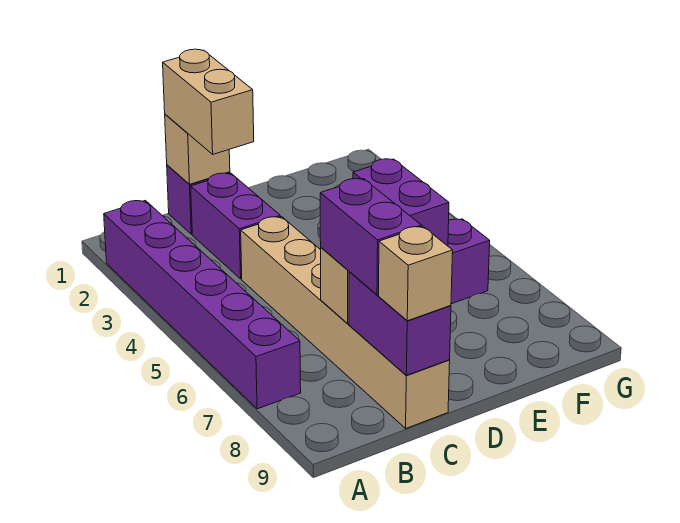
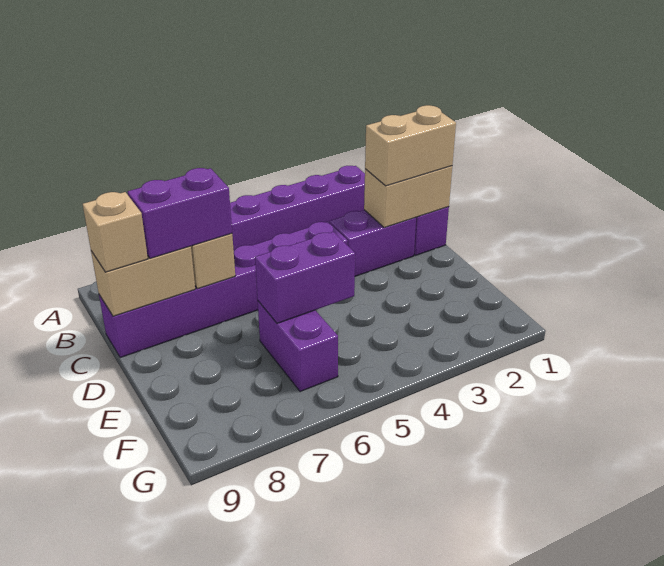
tan 1x1 brick [165,114,230,184] -> tan 1x2 brick [364,166,452,228]
tan 1x6 brick [241,217,450,428] -> purple 1x6 brick [99,221,348,358]
purple 1x2 brick [349,272,451,375] -> tan 1x2 brick [91,246,195,316]

